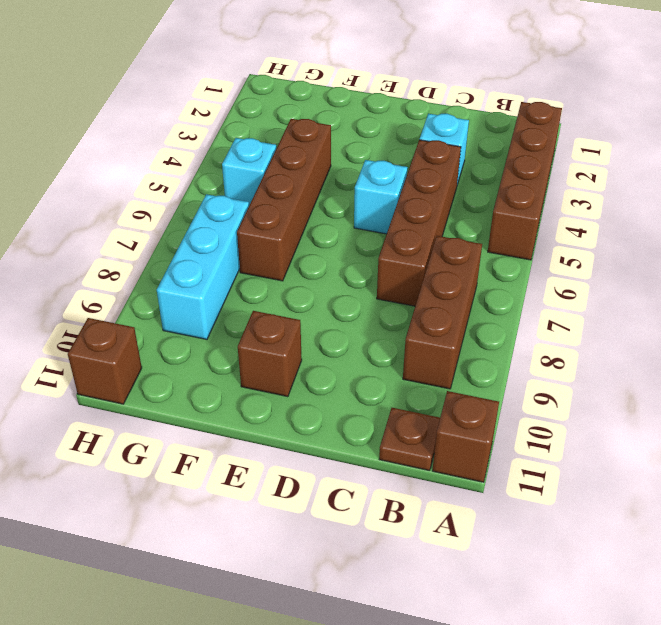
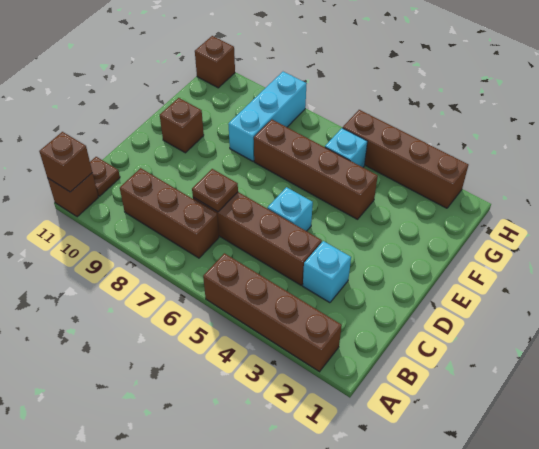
none -> brown 1x1 brick [39,132,92,192]
none -> brown 1x1 plate [192,169,238,212]
cyan 1x3 brick [157,194,249,339] -> cyan 1x3 brick turned to [228,72,307,161]
none -> brown 1x4 brick [343,110,468,208]

